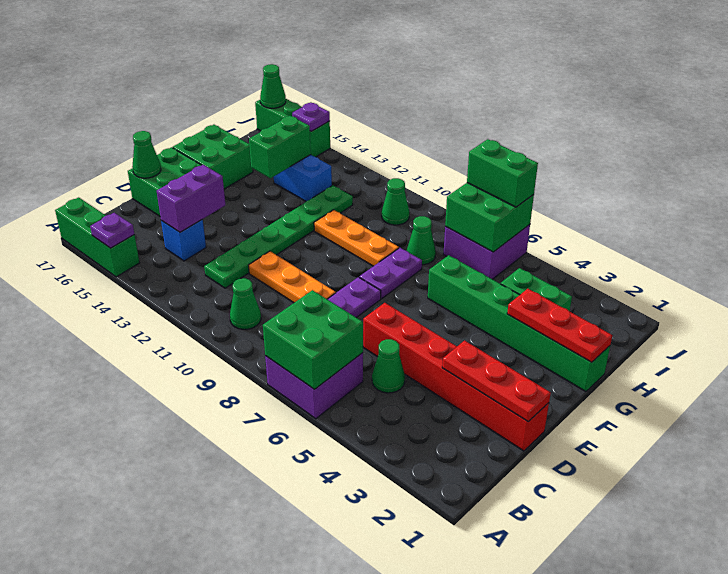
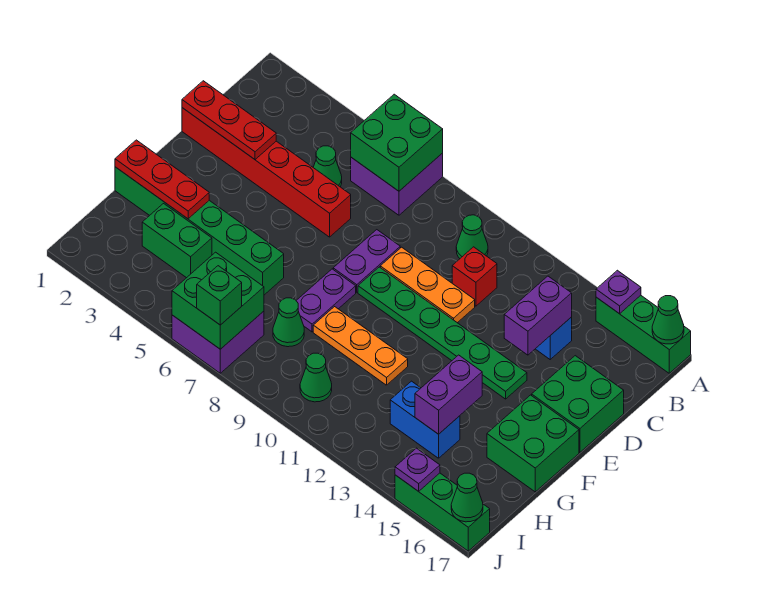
none -> red 1x1 brick [452,247,497,306]
green 1x6 plate [204,185,353,288] -> green 1x6 plate turned to [358,267,527,399]
green 1x1 cone [132,131,161,178] -> green 1x1 cone moved to [652,296,684,344]
green 1x2 brick [249,116,311,178] -> purple 1x2 brick [415,355,482,434]
green 1x2 brick [467,139,538,207] -> green 1x1 brick [197,266,242,325]

